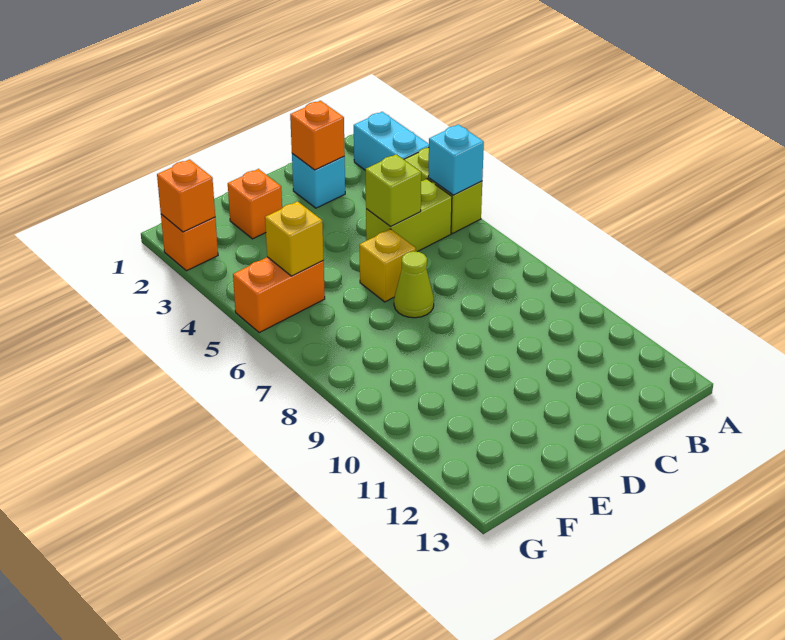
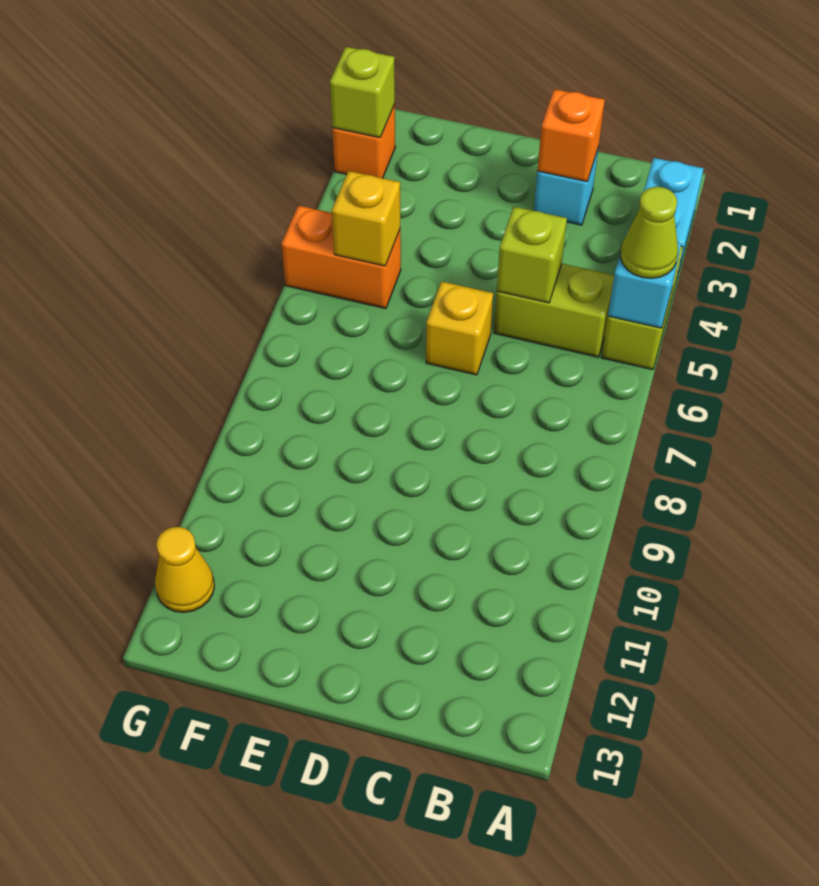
lime 1x1 cone [394,251,434,318] -> lime 1x1 cone moved to [620,187,678,278]
orange 1x1 brick [228,169,282,239] -> none
orange 1x1 brick [157,160,215,232] -> lime 1x1 brick [330,47,395,138]
none -> yellow 1x1 cone [155,527,214,612]

